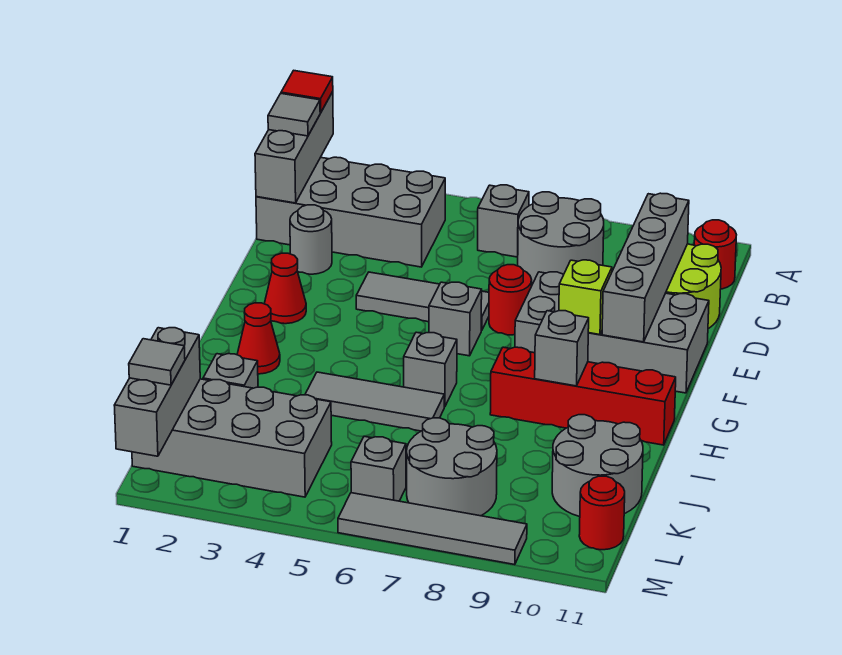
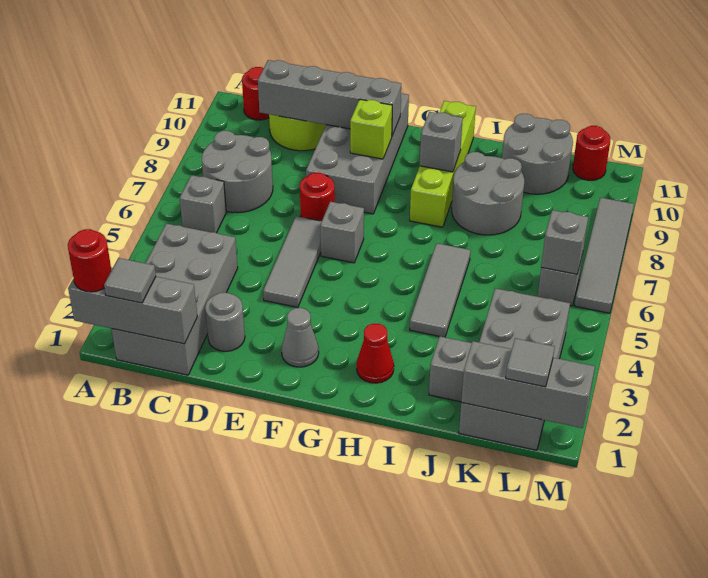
red 1x1 tile [281,70,333,112] -> red 1x1 round brick [68,229,112,292]
red 1x1 cone [264,253,306,324] -> grey 1x1 cone [281,308,319,367]
grey 1x1 brick [404,332,457,407] -> grey 1x1 brick moved to [541,210,588,274]
red 1x4 brick [490,347,676,445] -> lime 1x4 brick [410,101,476,227]
grey 2x2 round brick [407,418,497,516] -> grey 2x2 round brick moved to [452,152,524,235]

